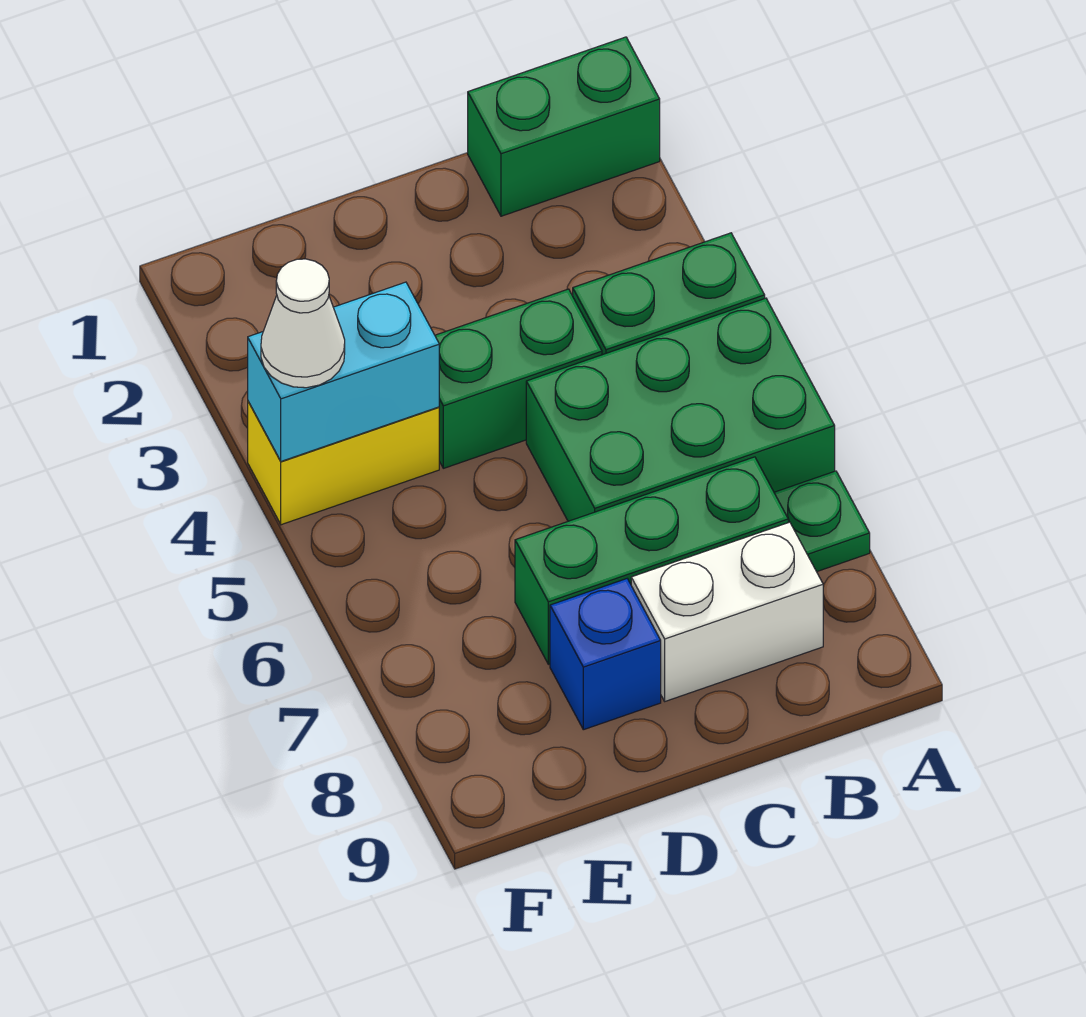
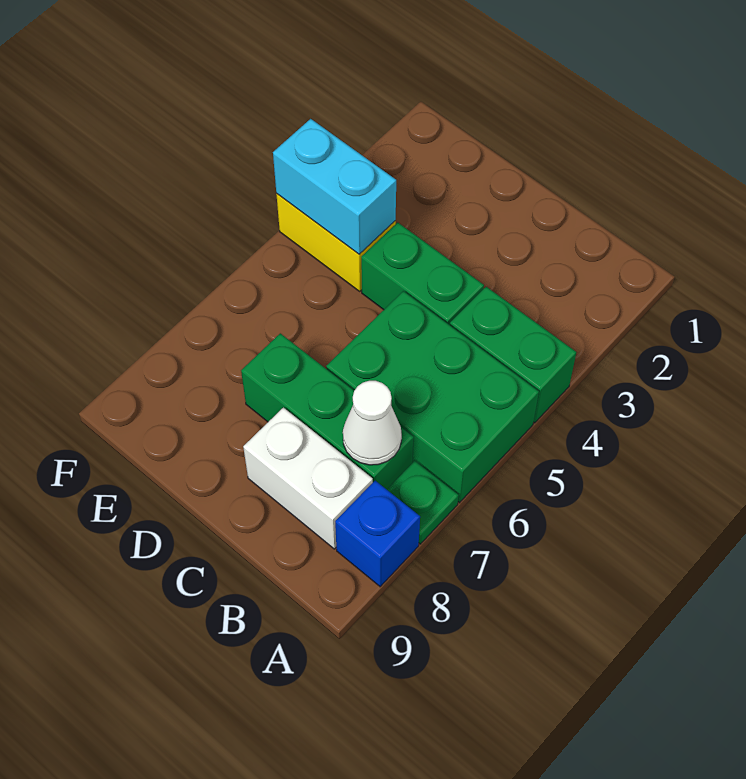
green 1x2 brick [468,37,660,216] -> none
blue 1x1 brick [550,579,661,730] -> blue 1x1 brick moved to [335,481,420,587]
white 1x1 cone [261,259,345,388] -> white 1x1 cone moved to [343,381,402,465]

